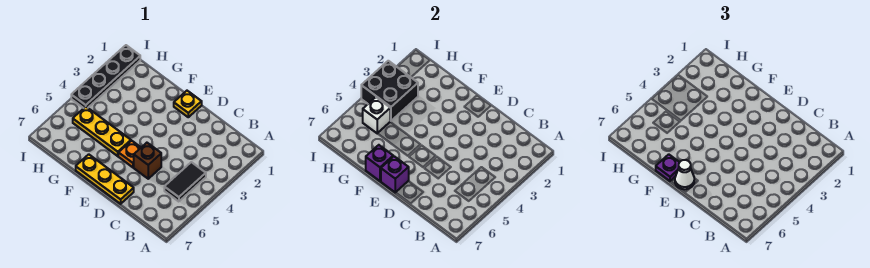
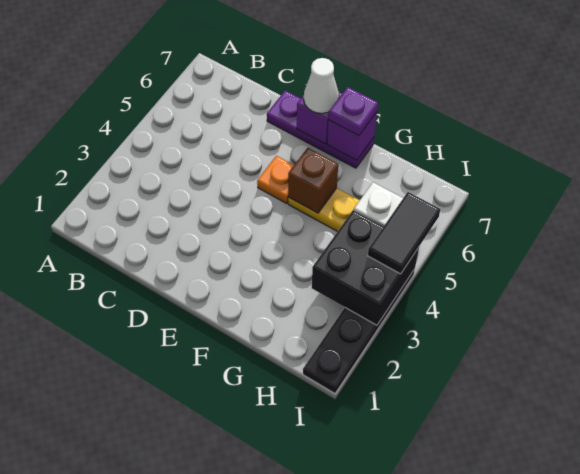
black 1x2 tile [164,162,206,202] -> black 1x2 tile moved to [368,192,440,274]
brown 1x1 brick [134,143,161,179] -> brown 1x1 brick moved to [288,148,338,213]
yellow 1x3 plate [76,154,134,204] -> purple 1x3 plate [267,91,374,168]
yellow 1x1 plate [174,91,202,117] -> none

